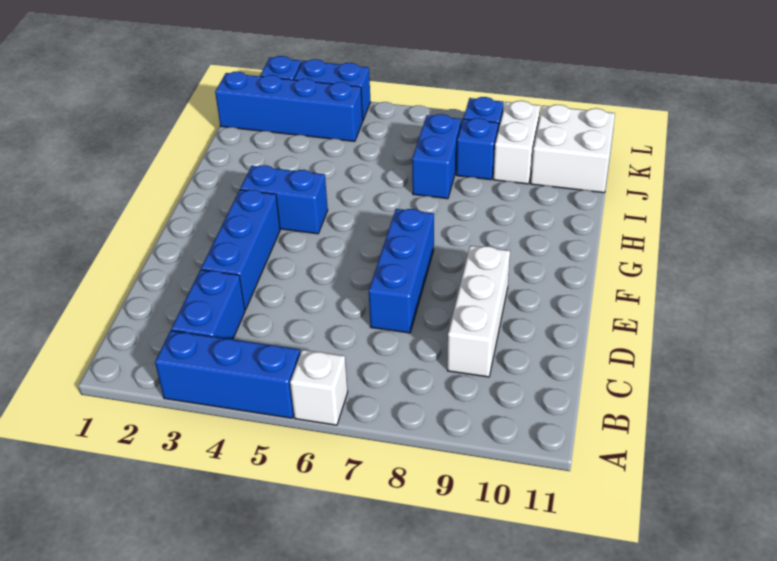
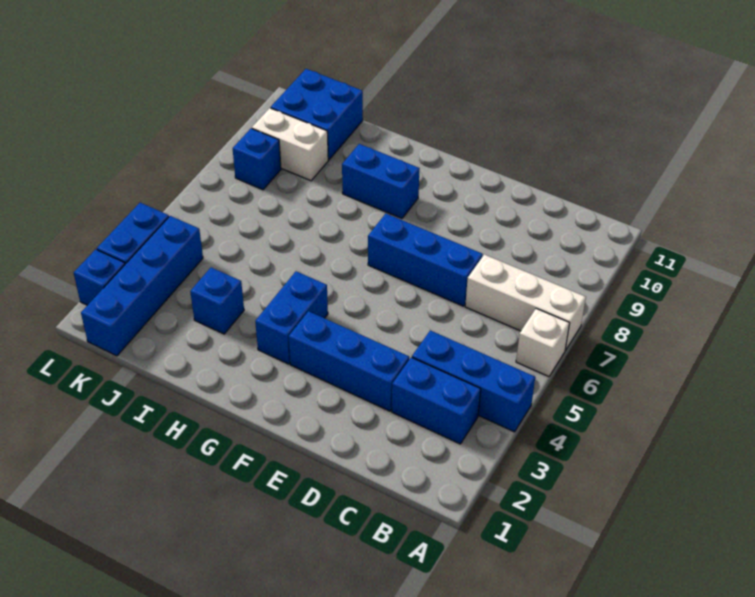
blue 1x3 brick [155,331,300,418] -> blue 1x3 brick turned to [412,330,535,432]
white 1x3 brick [447,246,510,377] -> white 1x3 brick moved to [465,254,586,350]
blue 1x2 brick [412,114,461,199] -> blue 1x2 brick moved to [342,144,420,219]
blue 1x1 brick [456,118,499,180] -> blue 1x1 brick moved to [190,267,244,334]
white 2x2 brick [531,105,615,193] -> blue 2x2 brick [271,69,363,160]

